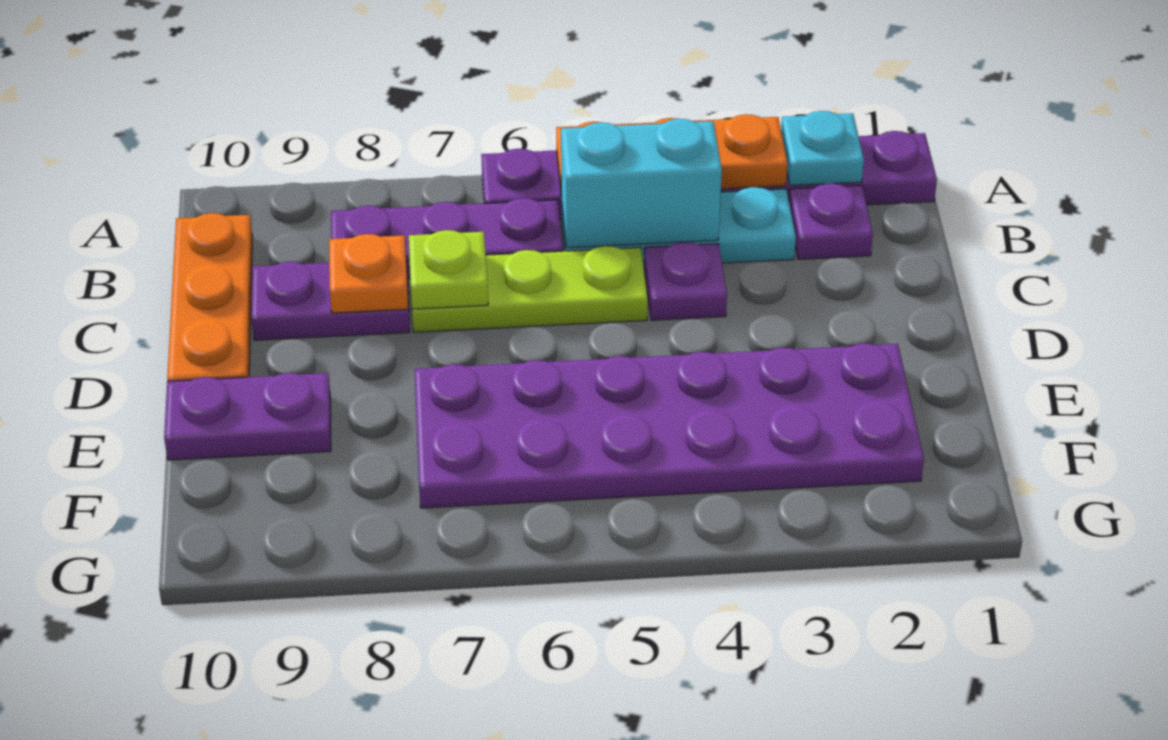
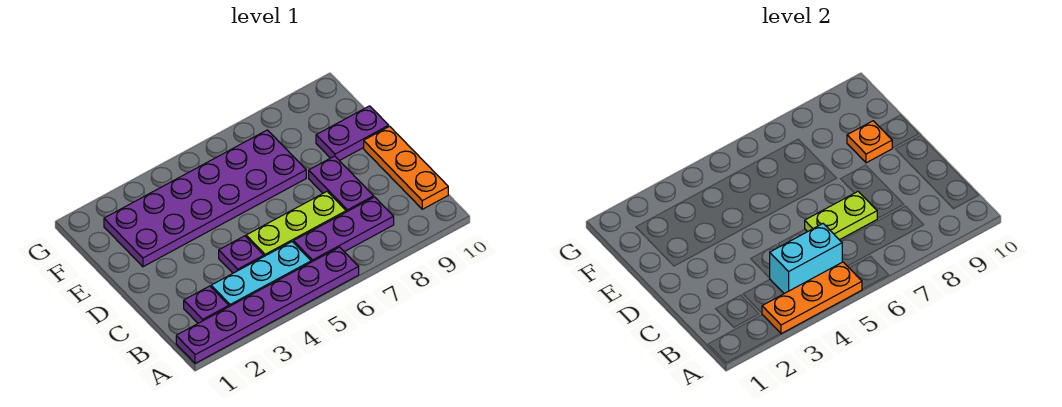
cyan 1x1 plate [781,111,864,186] -> none
lime 1x1 plate [409,230,488,309] -> lime 1x2 plate [805,192,877,240]
purple 1x2 plate [251,262,410,340] -> purple 1x2 plate turned to [309,156,374,212]
orange 1x1 plate [329,234,408,313] -> orange 1x1 plate moved to [847,121,892,163]

